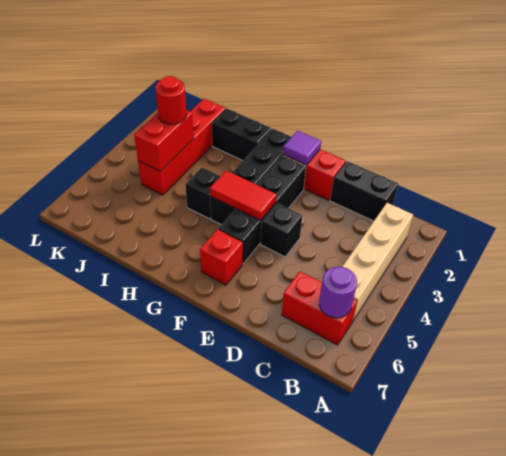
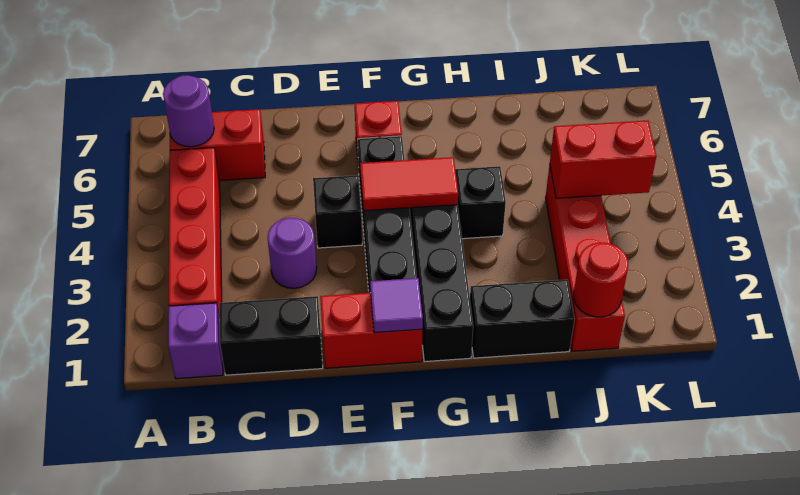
none -> purple 1x1 brick [168,303,223,379]
tan 1x4 brick [342,203,413,320] -> red 1x4 brick [169,148,222,318]
none -> purple 1x1 round brick [267,218,317,288]
red 1x2 brick [134,110,194,171] -> red 1x2 brick turned to [550,120,656,198]
red 1x1 round brick [155,76,187,124] -> red 1x1 round brick moved to [574,243,628,317]

